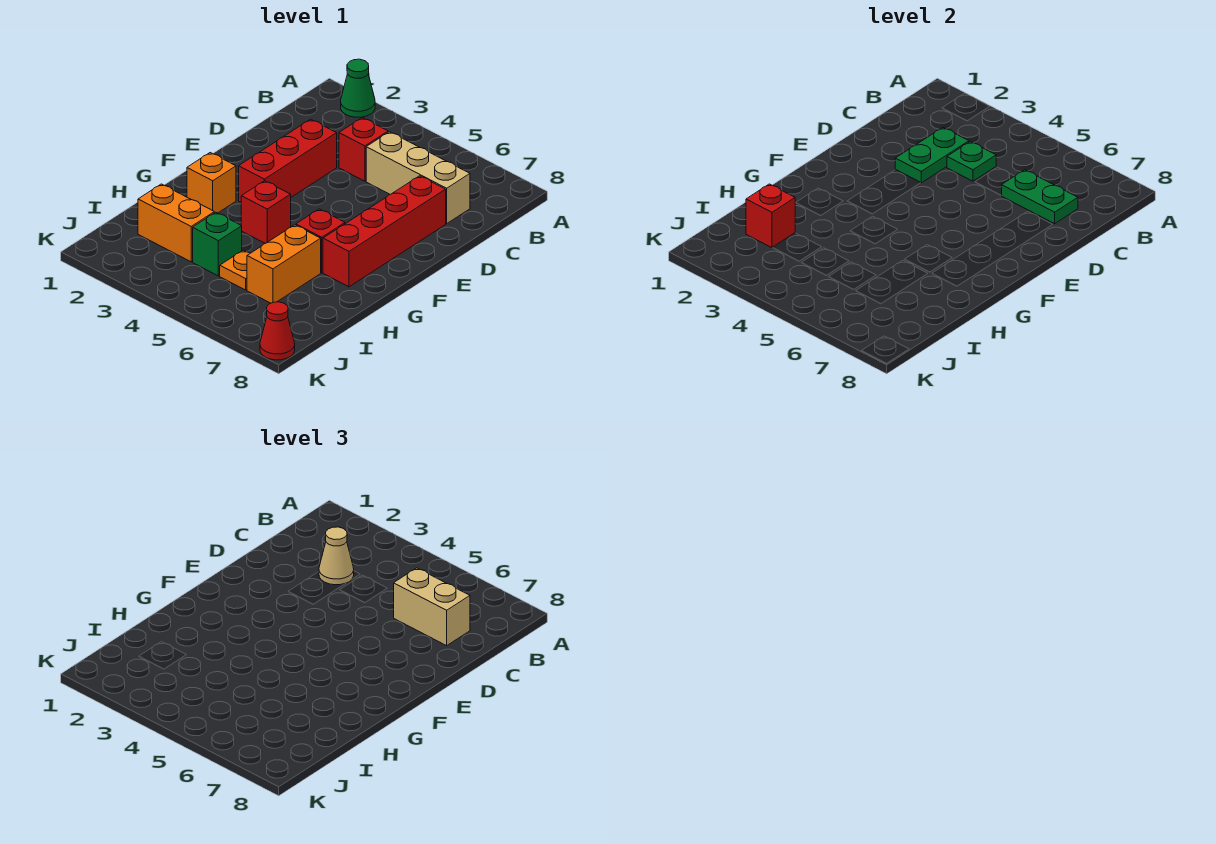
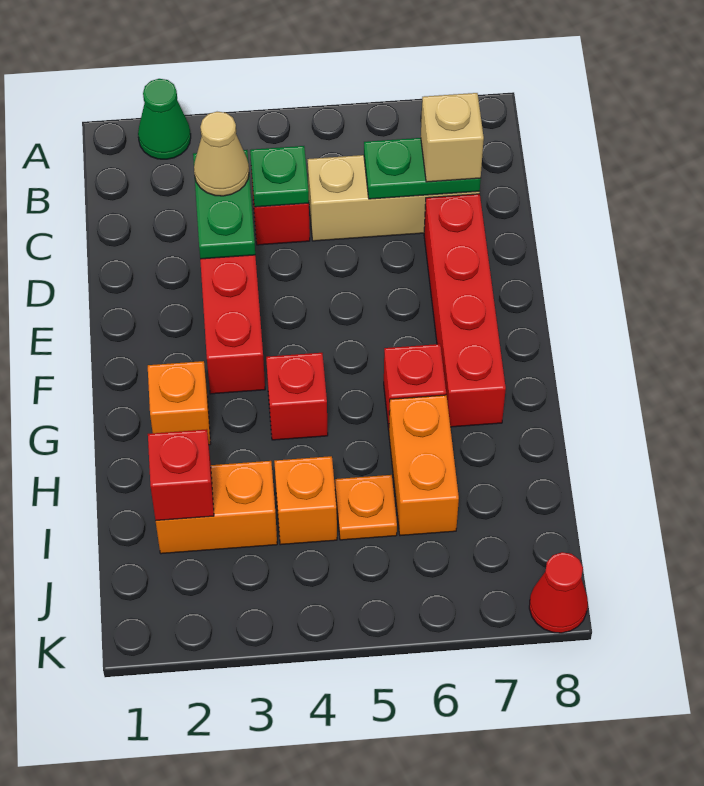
tan 1x2 brick [394,568,470,646] -> tan 1x1 brick [421,93,484,182]
green 1x1 brick [193,212,242,276] -> orange 1x1 brick [274,456,337,545]

